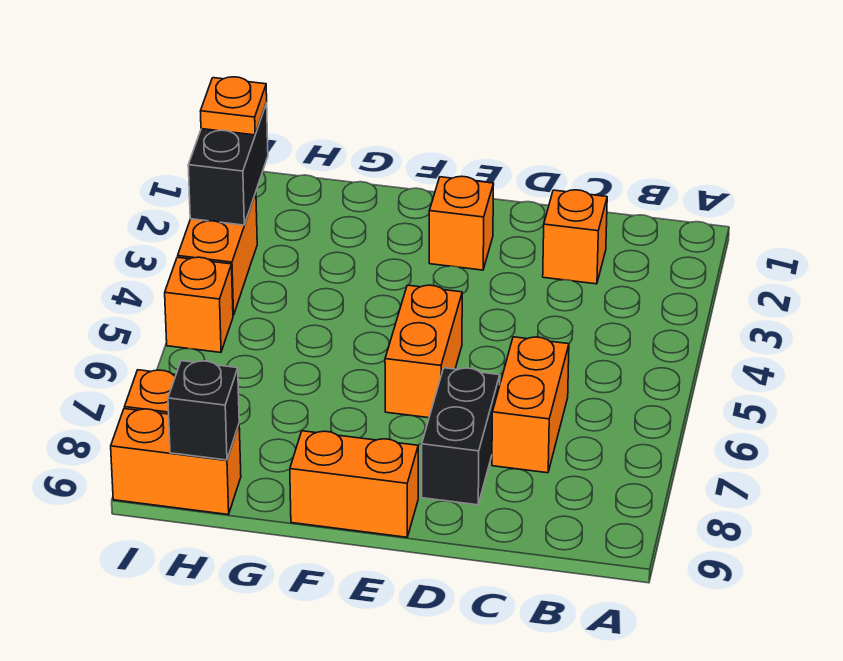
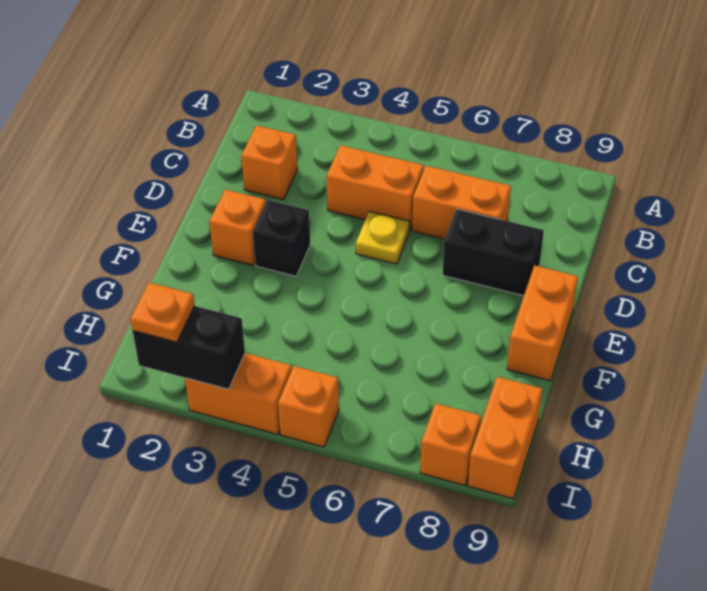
none -> yellow 1x1 plate [356,211,410,264]
orange 1x2 brick [385,285,462,418] -> orange 1x2 brick moved to [326,145,424,230]
black 1x1 brick [168,361,239,460] -> black 1x1 brick moved to [253,200,310,276]

